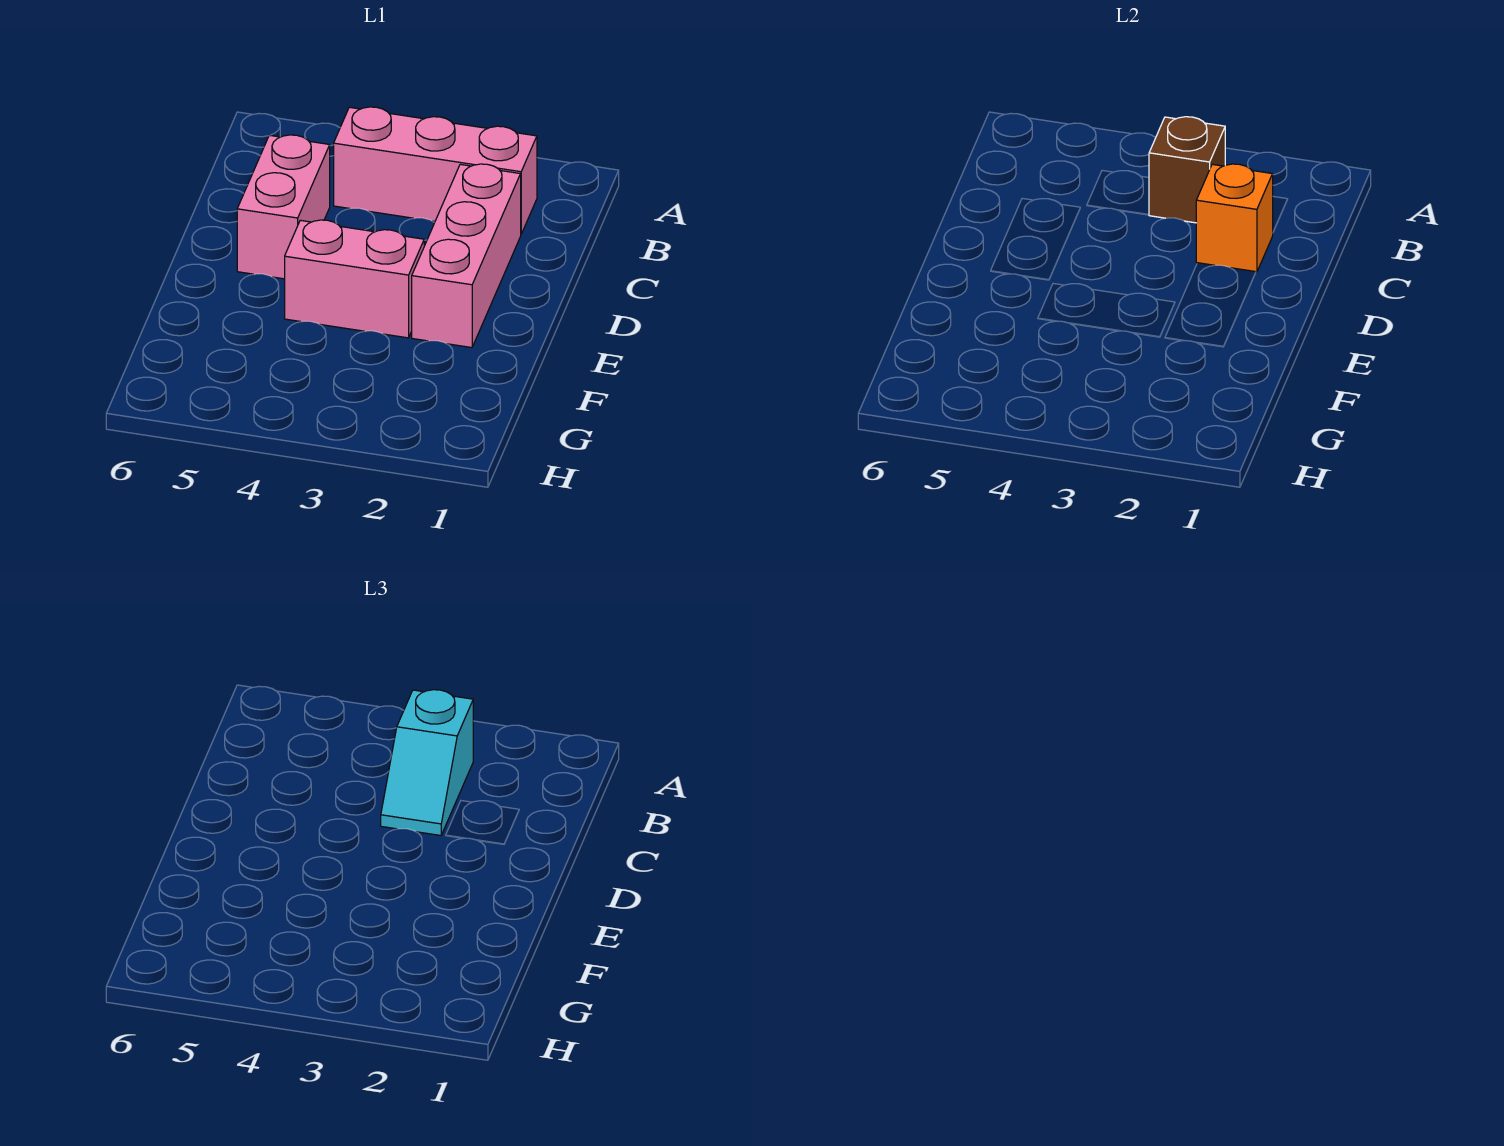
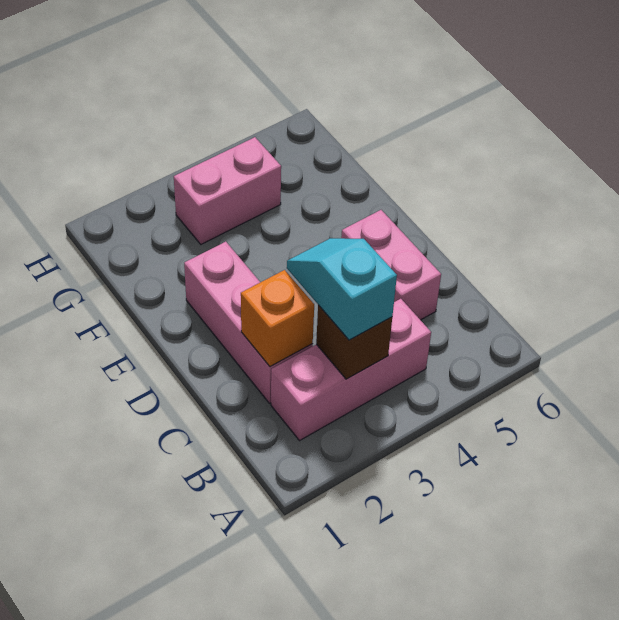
pink 1x2 brick [285,220,424,338] -> pink 1x2 brick moved to [174,137,281,244]

